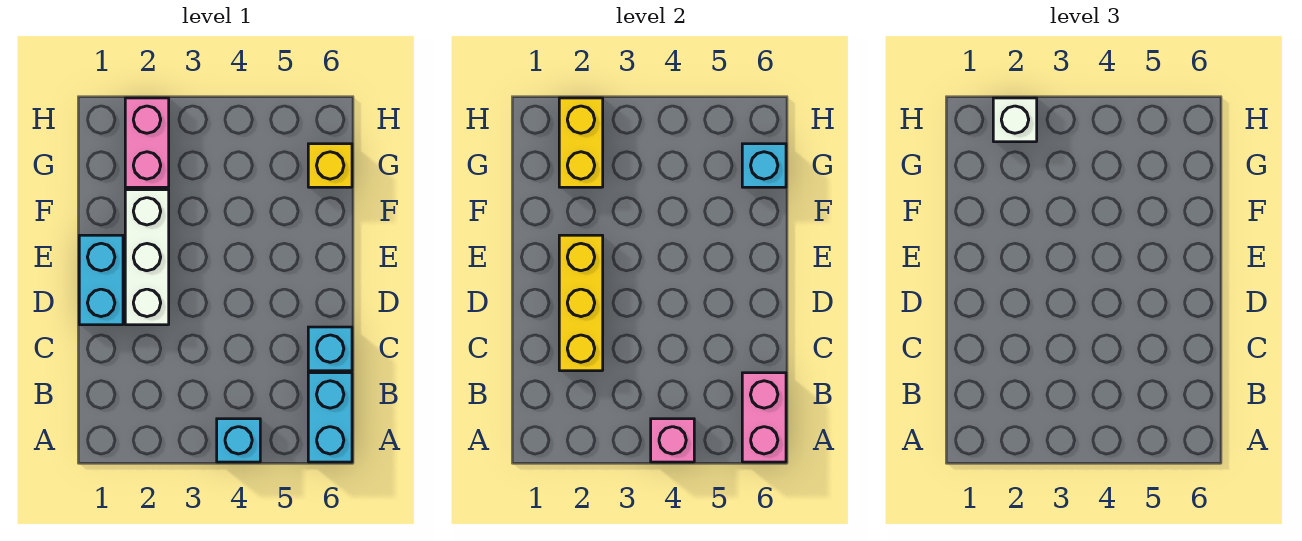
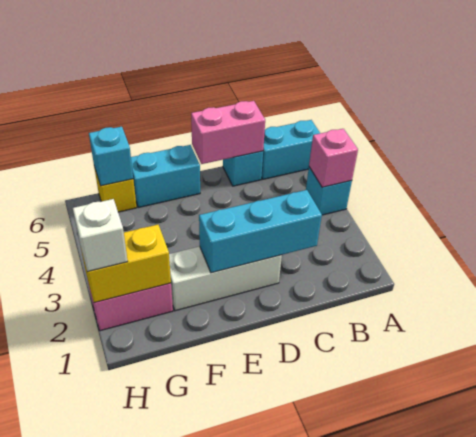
pink 1x2 brick [742,373,786,462] -> pink 1x2 brick moved to [191,101,265,164]
yellow 1x3 brick [559,235,603,371] -> cyan 1x3 brick [199,190,322,273]
cyan 1x2 brick [79,235,123,325] -> cyan 1x2 brick moved to [131,145,200,207]

